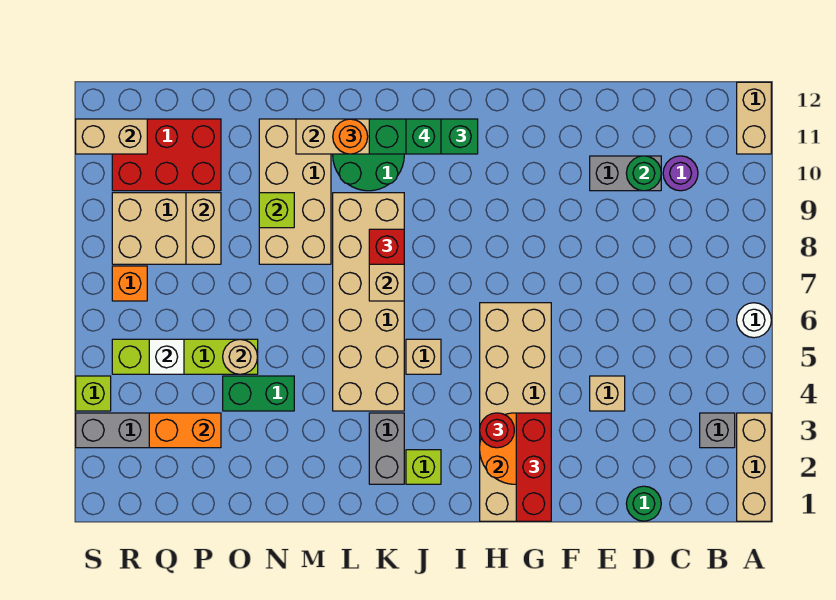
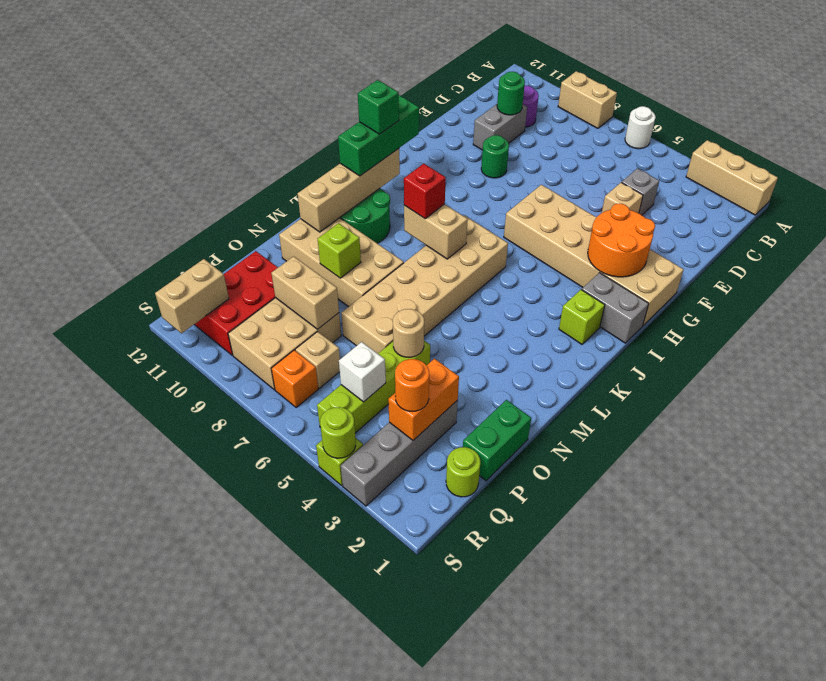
tan 1x2 brick [737,82,771,154] -> tan 1x2 brick moved to [558,71,617,128]
grey 1x1 brick [700,413,735,448] -> grey 1x1 brick moved to [622,168,659,215]
green 1x1 round brick [626,486,661,521] -> green 1x1 round brick moved to [481,135,509,178]
red 1x3 brick [516,413,551,521] -> none
red 1x1 round brick [480,413,514,448] -> none
tan 1x1 brick [406,339,441,374] -> tan 1x1 brick moved to [295,332,340,388]
grey 1x2 brick [369,413,404,484] -> grey 1x2 brick moved to [582,273,649,343]
tan 2x6 brick [333,193,404,411] -> tan 2x6 brick turned to [341,215,508,354]
orange 1x1 round brick [333,119,368,154] -> orange 1x1 round brick moved to [395,359,429,411]
green 1x2 brick [223,376,294,411] -> green 1x2 brick moved to [463,400,531,481]
none -> lime 1x1 round brick [446,447,480,497]
none -> lime 1x1 round brick [320,407,356,458]

